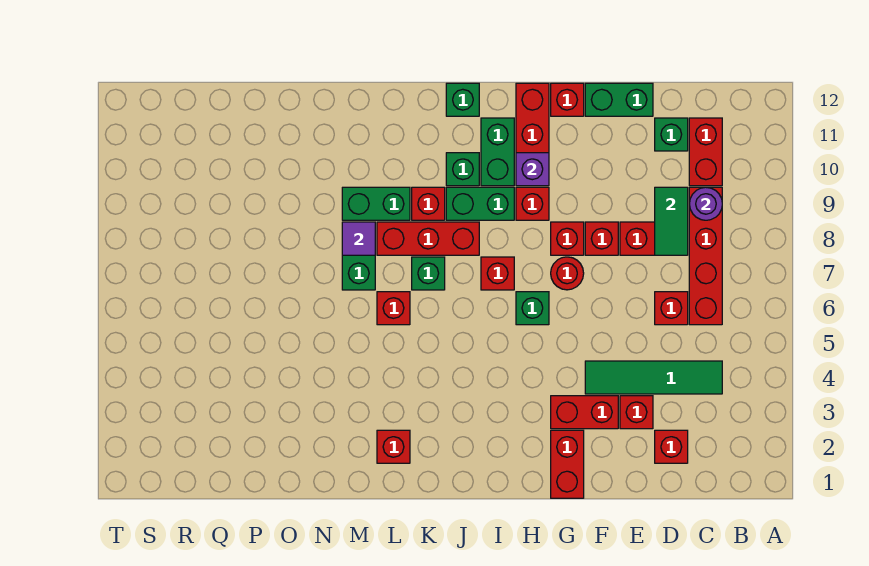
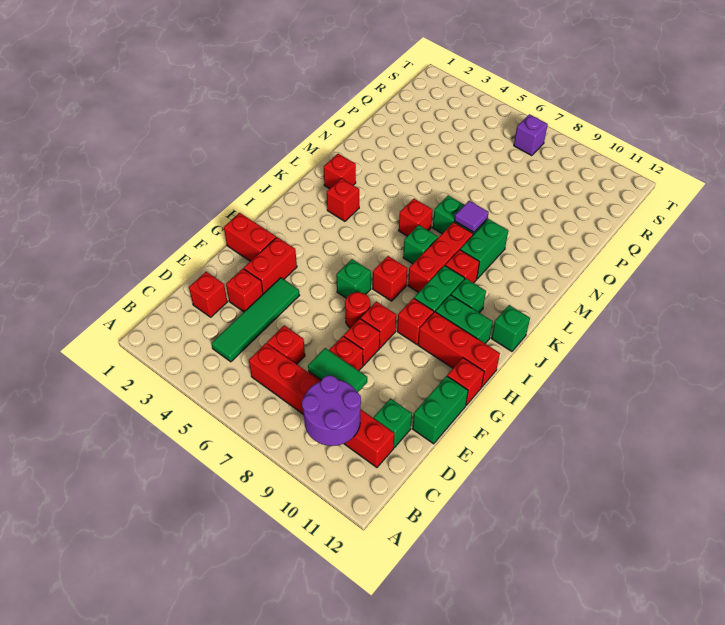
purple 1x1 round brick [689,187,722,220] -> purple 2x2 round brick [302,375,361,446]
purple 1x1 brick [516,153,549,186] -> purple 1x1 brick moved to [514,114,548,156]
none -> red 1x1 brick [327,178,359,221]

